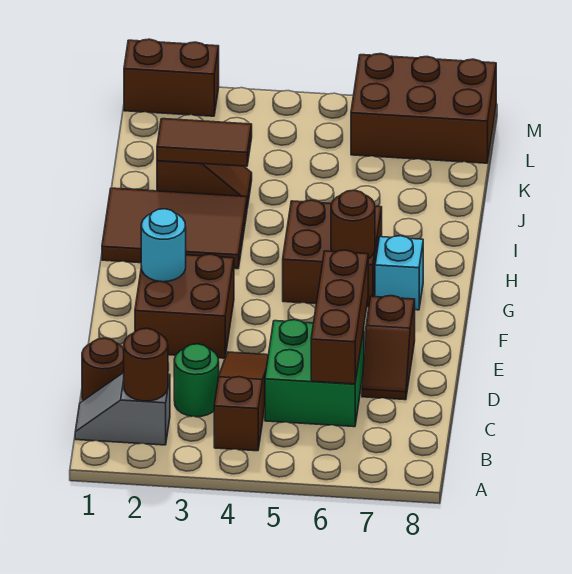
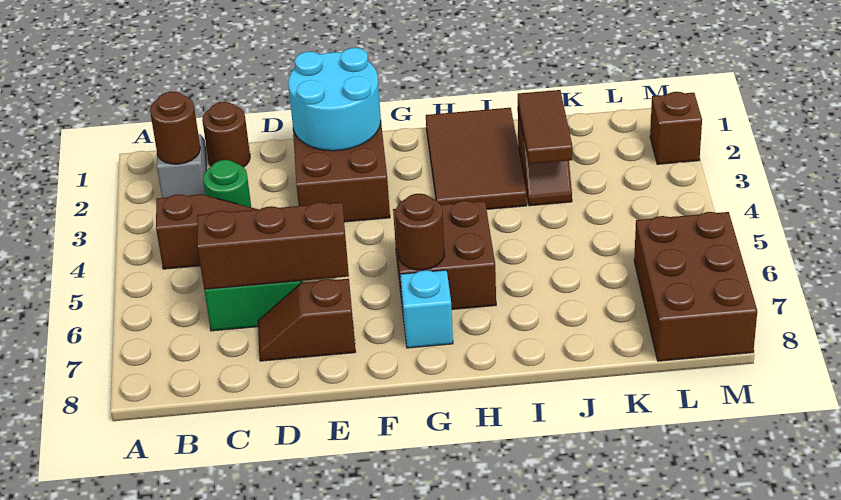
cyan 1x1 round brick [141,209,186,282] -> cyan 2x2 round brick [288,48,381,151]
brown 1x2 brick [124,39,219,116] -> brown 1x1 brick [650,92,702,164]

